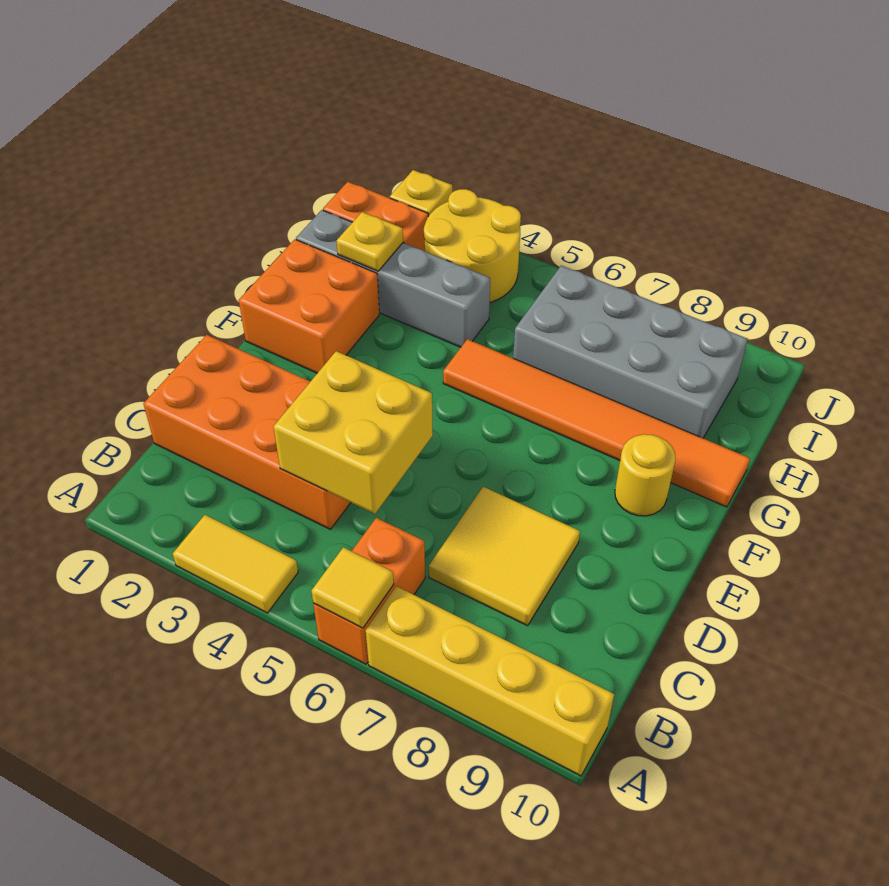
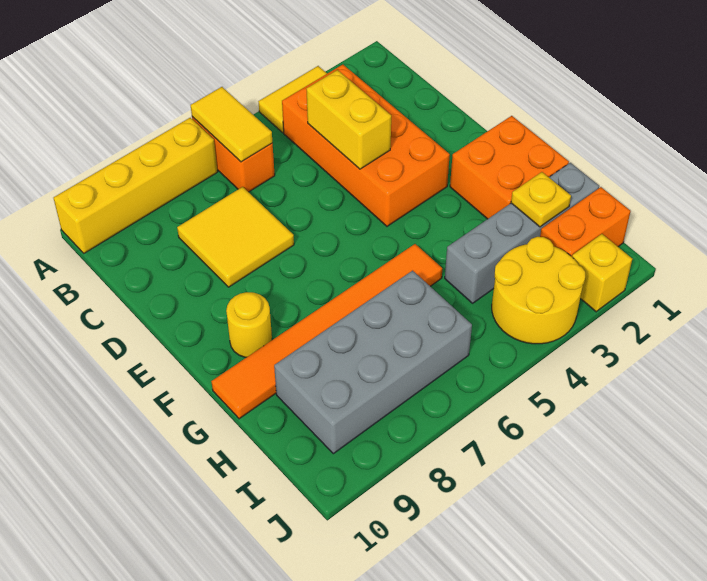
yellow 1x1 tile [312,547,394,628] -> yellow 1x2 tile [191,87,272,162]
orange 2x4 brick [144,335,351,529] -> orange 2x4 brick turned to [282,65,450,226]
yellow 2x2 brick [273,351,433,514] -> yellow 1x2 brick [307,70,391,169]

